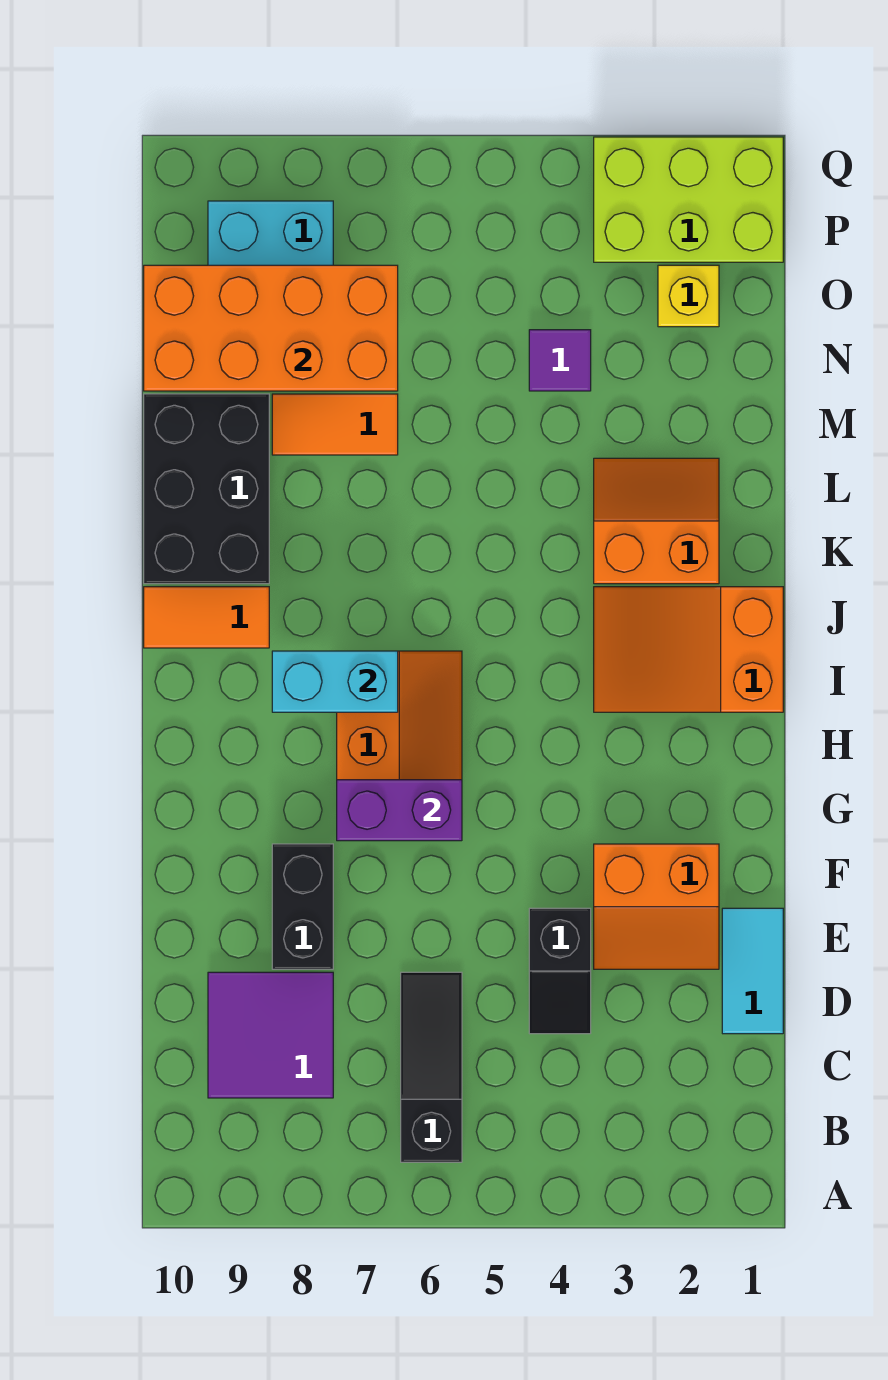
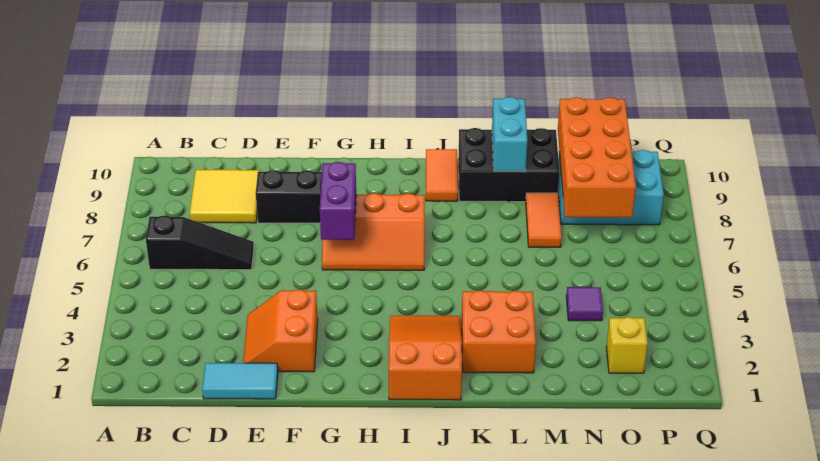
purple 2x2 tile [208,972,333,1098] -> yellow 2x2 tile [190,170,260,223]
black 1x2 slope [529,908,591,1034] -> none
cyan 1x2 brick [272,651,398,712] -> cyan 1x2 brick moved to [492,97,528,172]
orange 2x2 slope [594,458,719,584] -> orange 2x2 brick [462,290,536,373]
lime 2x3 brick [594,137,783,262] -> none

